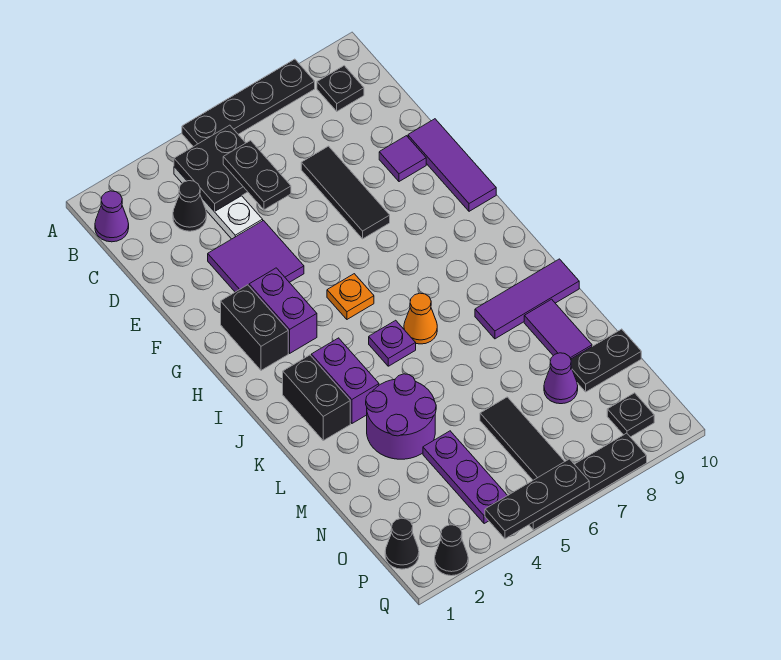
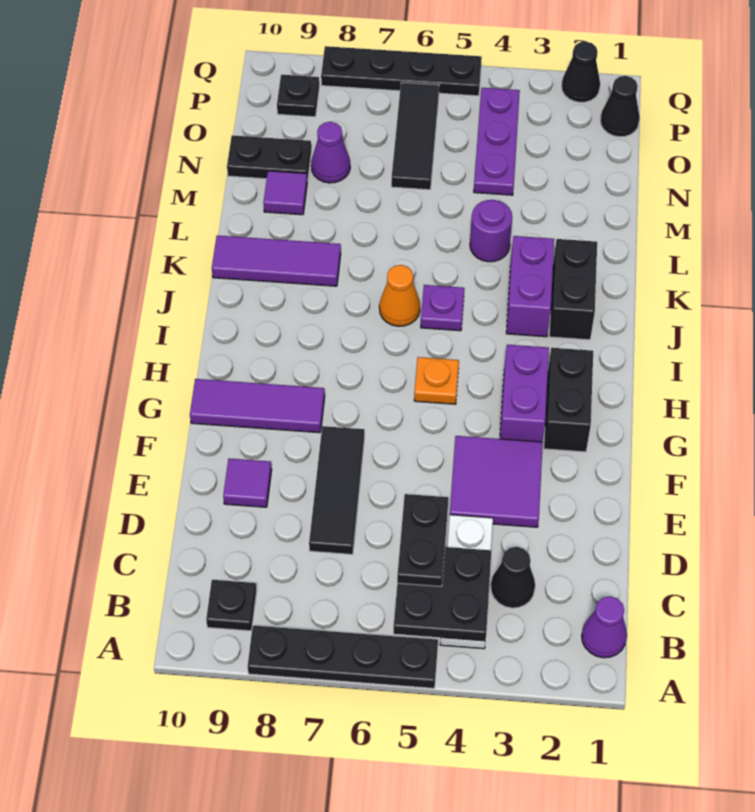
purple 1x3 tile [408,119,496,211] -> purple 1x3 tile turned to [190,379,325,433]
purple 2x2 round brick [366,374,436,459] -> purple 1x1 round brick [470,200,512,262]
purple 1x2 tile [524,299,592,359] -> purple 1x1 tile [263,171,307,215]
black 1x3 plate [485,459,589,539] -> none

